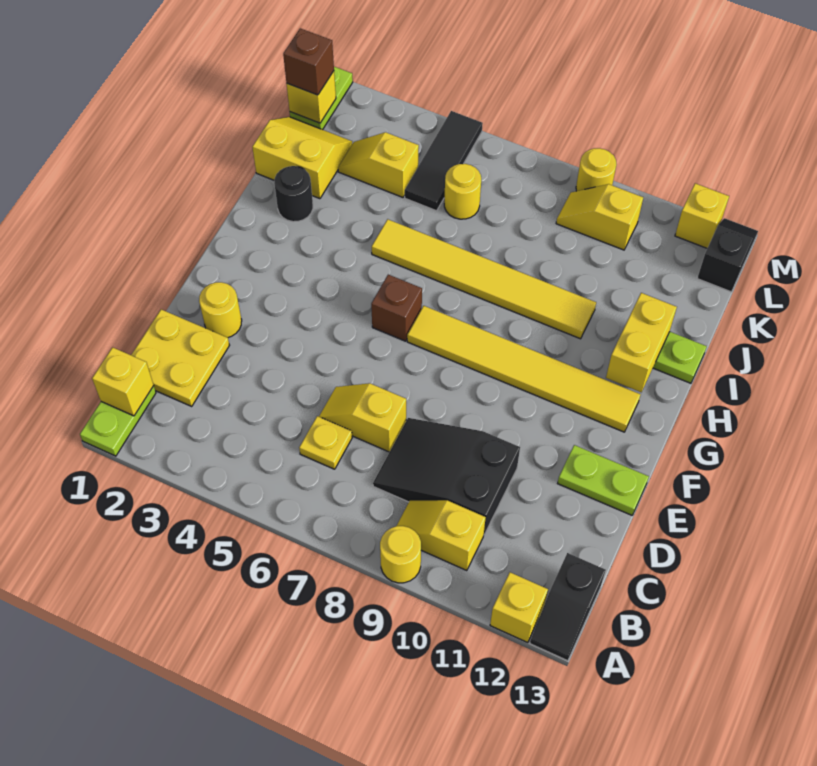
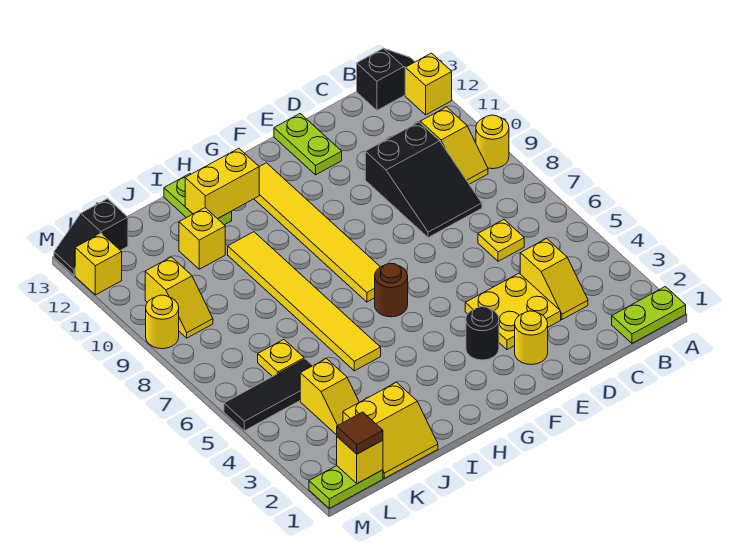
yellow 1x1 brick [92,347,154,416] -> yellow 1x1 brick moved to [179,208,225,269]
yellow 2x2 plate [131,309,230,406] -> yellow 2x2 plate moved to [465,273,561,350]
yellow 1x2 slope [319,383,406,452] -> yellow 1x2 slope moved to [520,239,588,320]
brown 1x1 brick [371,275,422,341] -> brown 1x1 round brick [375,263,408,317]
black 1x1 round brick [274,166,313,222] -> black 1x1 round brick moved to [466,307,499,360]
yellow 2x2 slope [252,117,352,199] -> yellow 2x2 slope turned to [343,382,438,478]
yellow 1x1 round brick [444,164,481,219] -> yellow 1x1 plate [258,340,304,377]
brown 1x1 brick [283,28,334,95] -> brown 1x1 tile [337,412,383,454]

